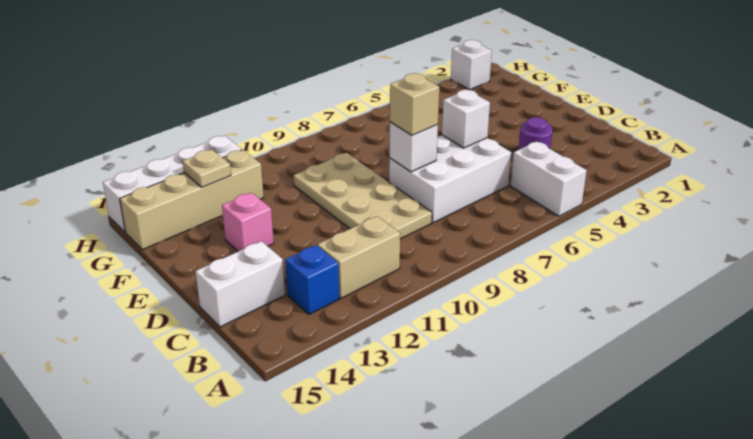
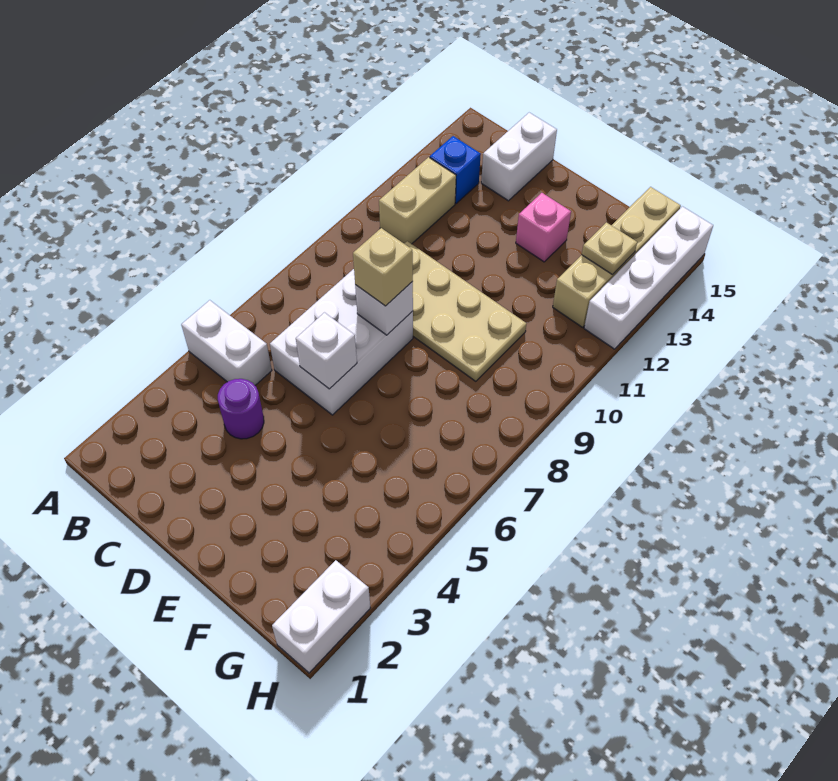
white 1x1 brick [451,40,492,90] -> white 1x2 brick [272,560,370,673]

